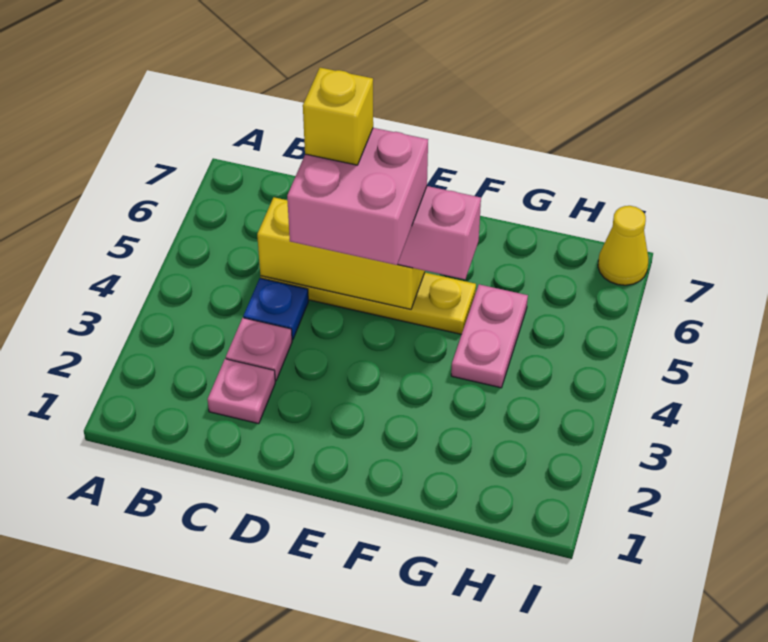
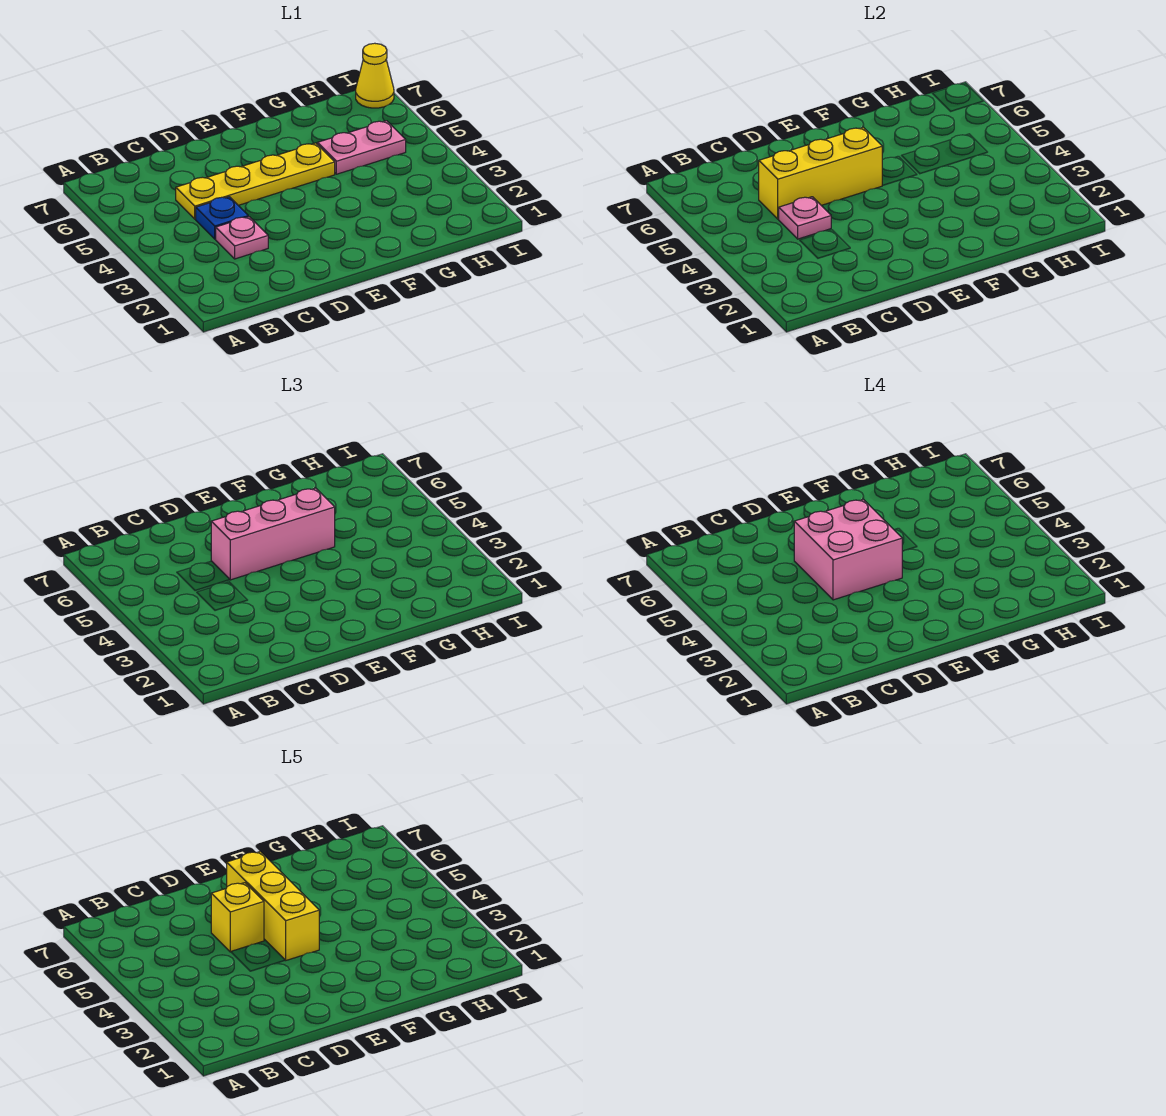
pink 1x1 plate [207,359,275,424] -> pink 1x1 plate moved to [779,197,831,239]
none -> yellow 1x3 brick [227,851,319,960]
pink 1x2 plate [451,284,528,388] -> pink 1x2 plate turned to [317,121,406,174]

